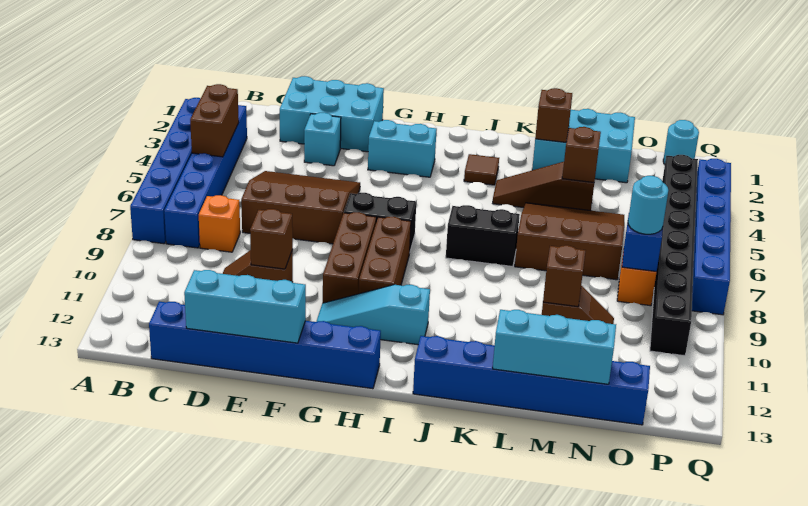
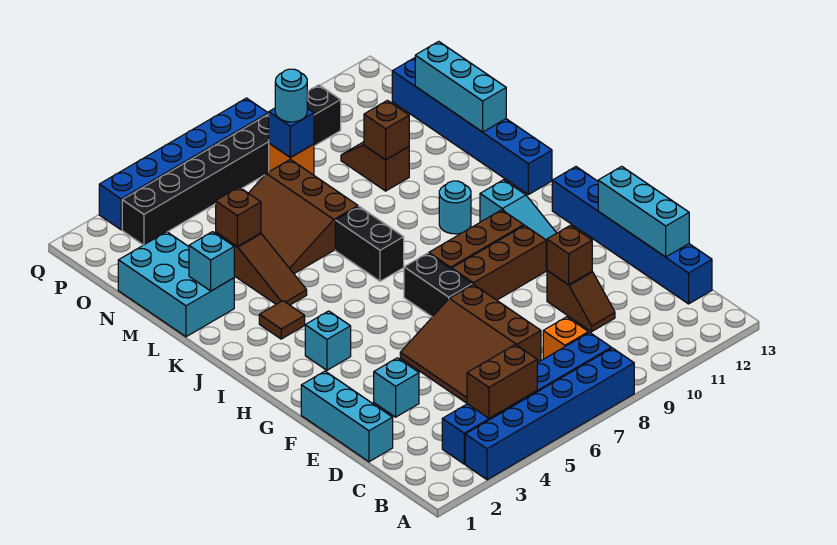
cyan 2x3 brick [280,76,384,152] -> cyan 1x3 brick [301,371,393,462]
cyan 1x2 brick [368,120,437,177] -> cyan 1x1 brick [305,311,351,370]
brown 1x1 brick [535,88,572,142] -> cyan 1x1 brick [189,232,234,291]
cyan 1x1 round brick [663,120,699,164] -> cyan 1x1 round brick moved to [439,181,471,234]

